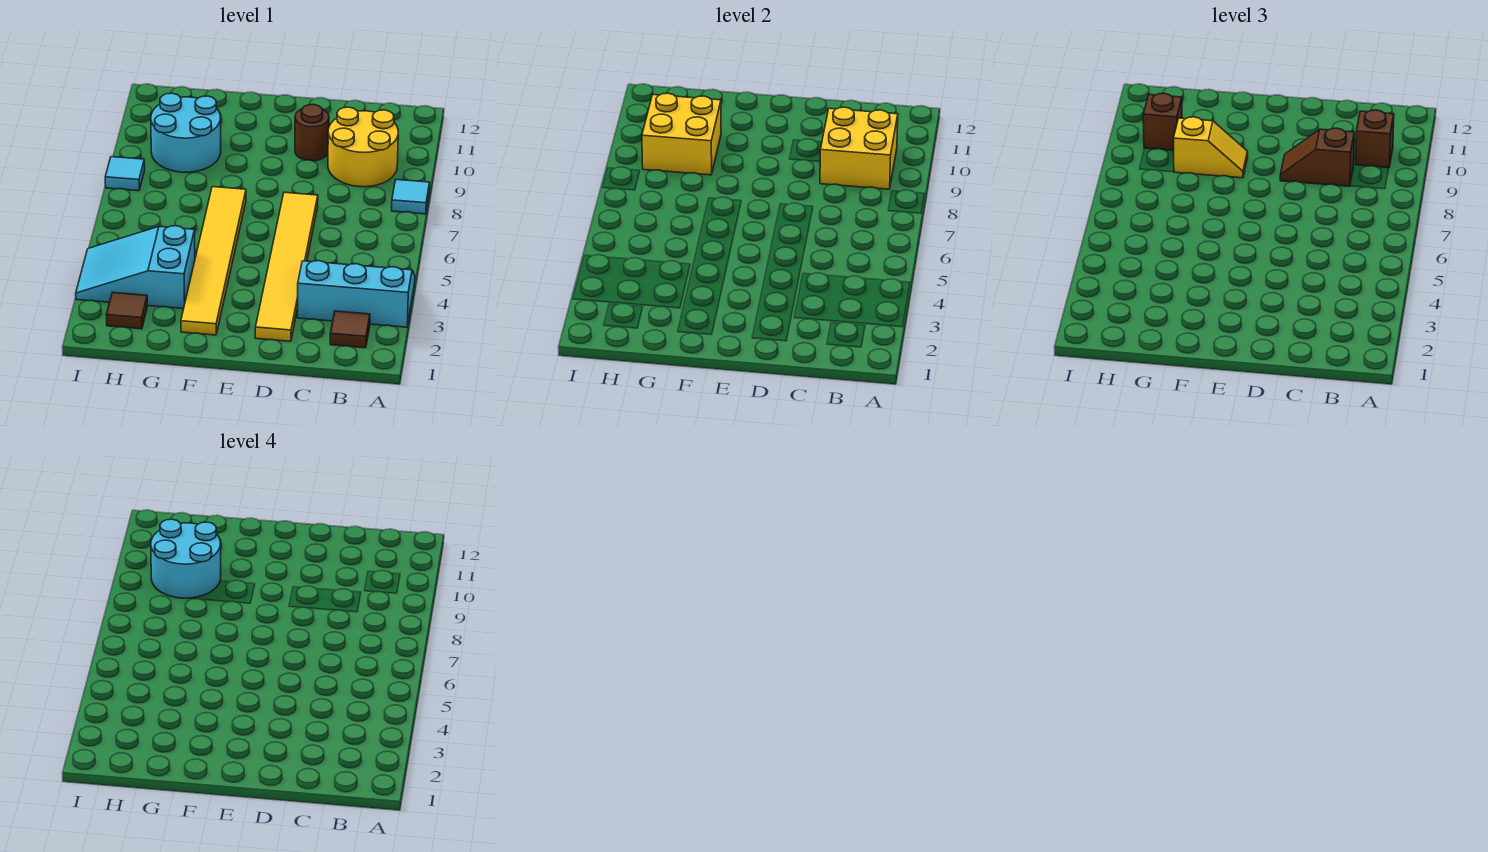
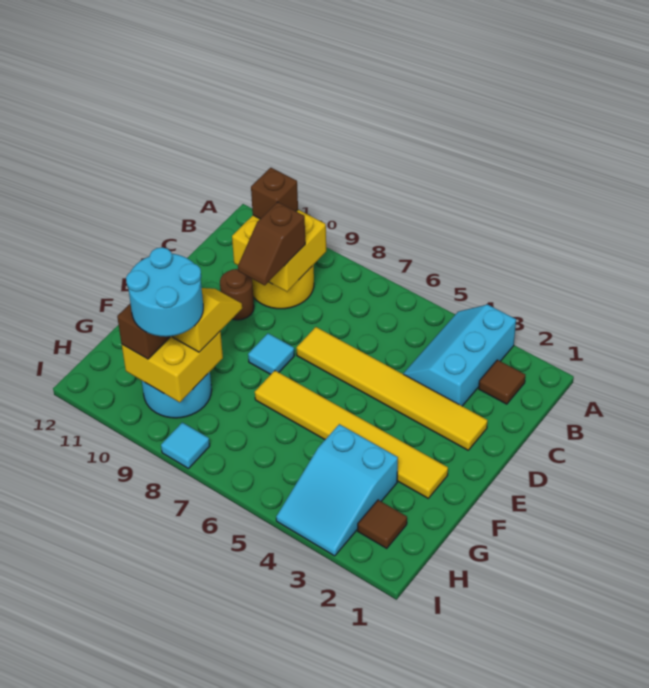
cyan 1x1 tile [392,179,430,214] -> cyan 1x1 tile moved to [248,333,294,374]

